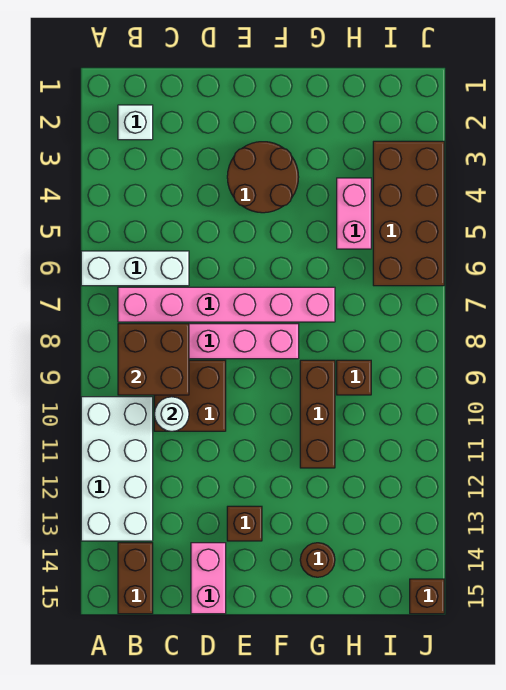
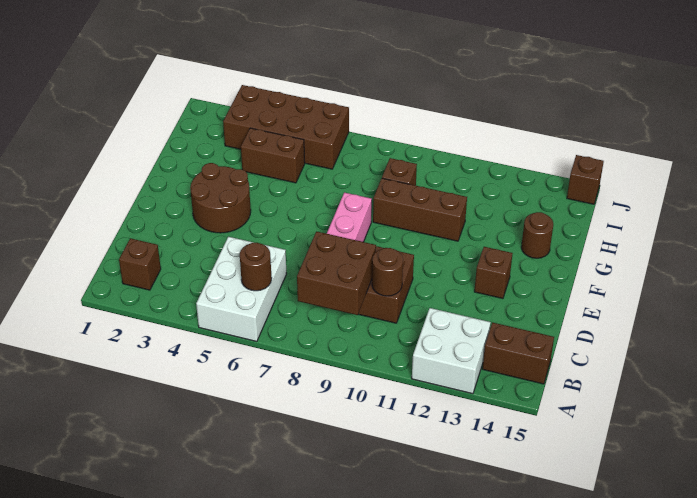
white 1x3 brick [81,251,189,286] -> white 2x3 brick [196,237,286,341]
white 2x4 brick [81,397,153,541] -> white 2x2 brick [412,308,491,394]
white 1x1 brick [118,105,153,140] -> brown 1x1 brick [119,238,161,290]
none -> brown 1x1 round brick [240,243,272,291]
pink 1x6 brick [118,287,335,322] -> none
white 1x1 round brick [154,397,189,431] -> brown 1x1 round brick [372,248,403,296]
pink 1x2 brick [191,543,226,614] -> none
pink 1x2 brick [337,178,371,249] -> brown 1x2 brick [241,128,305,183]

